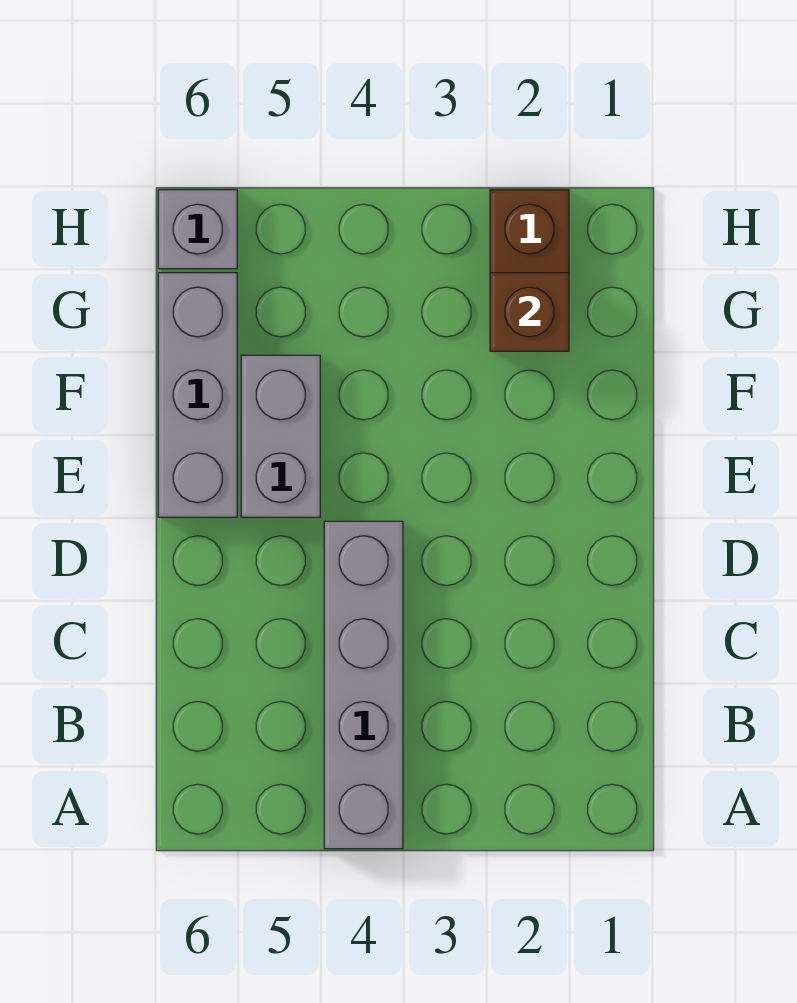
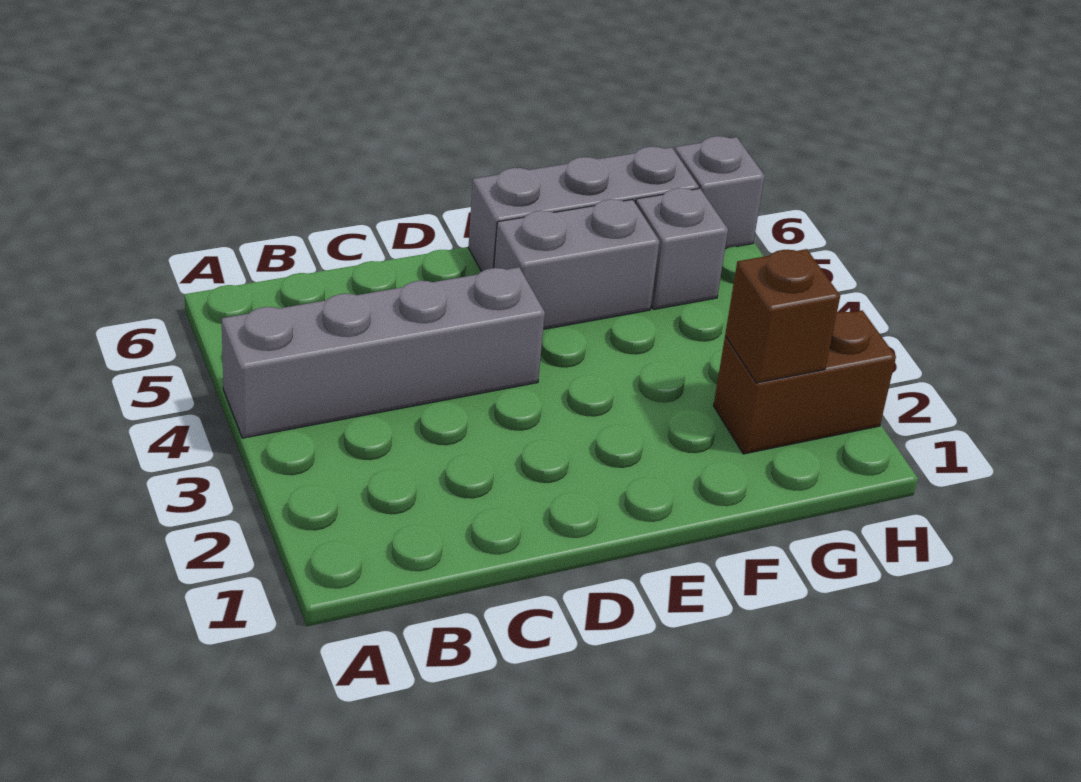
none -> grey 1x1 brick [636,188,728,309]

